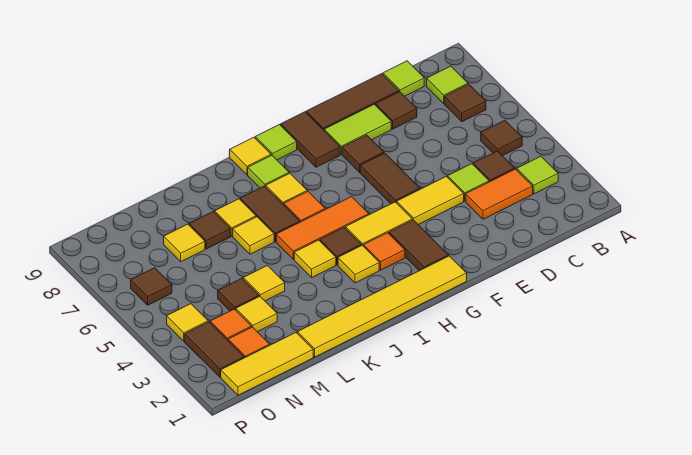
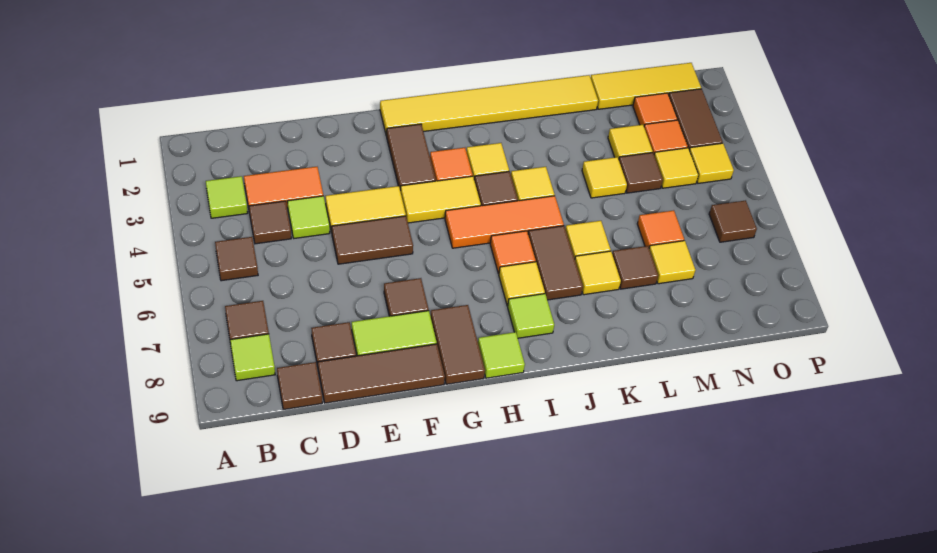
lime 1x1 tile [383,61,424,96] -> brown 1x1 tile [277,362,322,410]
brown 1x2 tile [360,153,420,204] -> brown 1x2 tile turned to [332,216,413,264]
yellow 1x1 tile [230,137,271,175] -> yellow 1x1 tile moved to [654,148,698,188]
none -> orange 1x1 tile [637,210,684,247]

